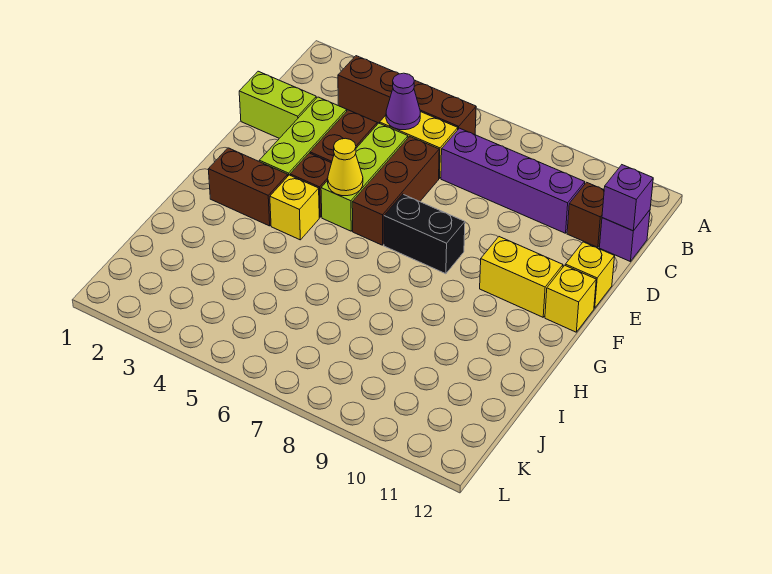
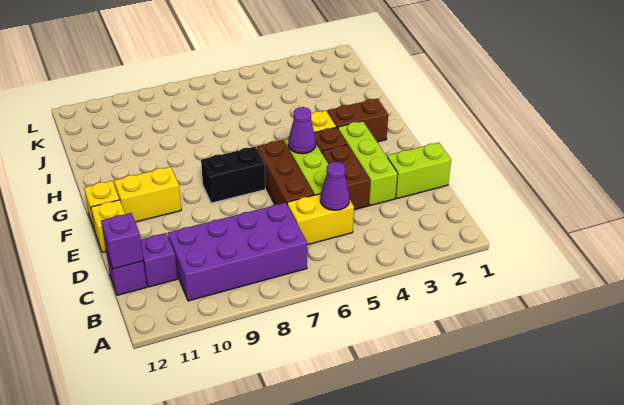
brown 1x4 brick [338,56,476,135] -> none
purple 1x4 brick [441,128,585,233] -> purple 2x4 brick [168,203,307,301]
brown 1x1 brick [567,182,604,247] -> purple 1x1 brick [141,233,177,287]
yellow 1x1 cone [328,138,363,196] -> purple 1x1 cone [288,107,316,154]

